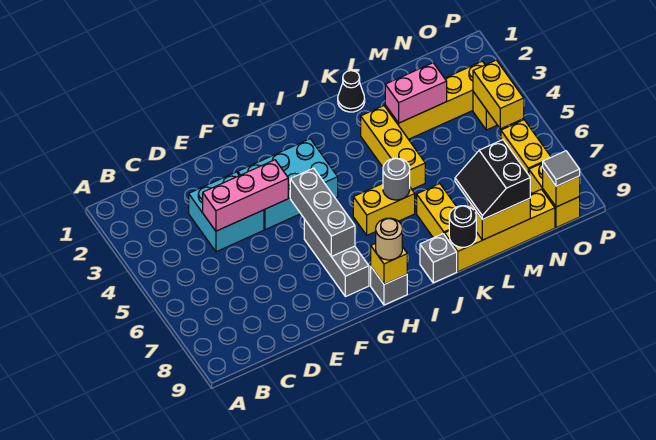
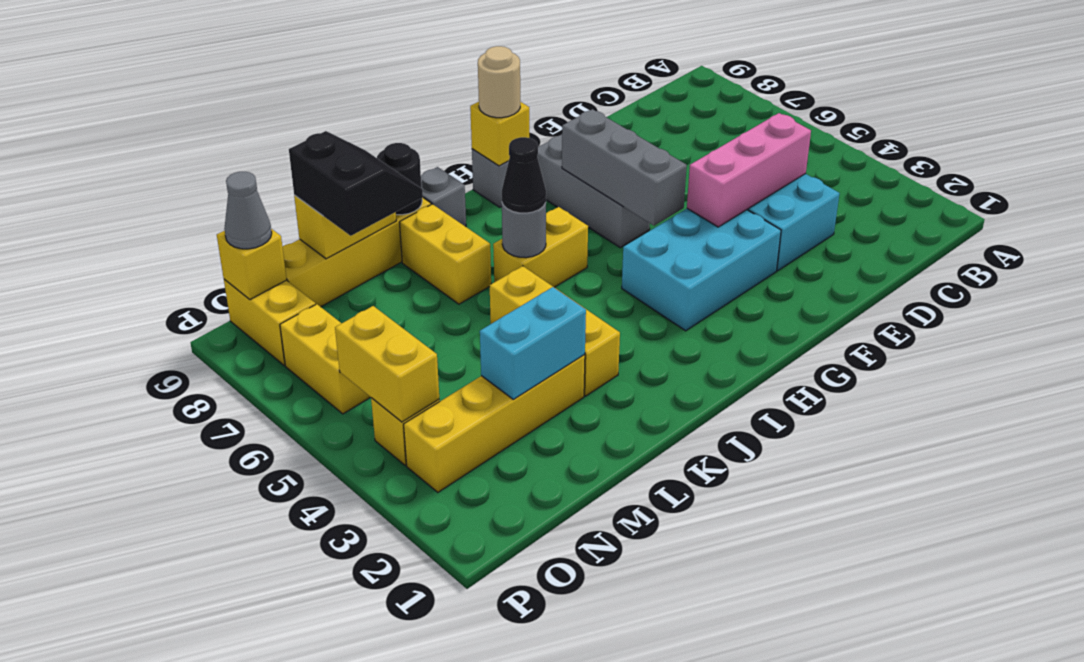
black 1x1 cone [338,71,365,112] -> black 1x1 cone moved to [502,137,546,213]
pink 1x2 brick [385,63,447,123] -> cyan 1x2 brick [480,287,586,400]
grey 1x1 tile [543,151,580,186] -> grey 1x1 cone [224,172,272,249]

